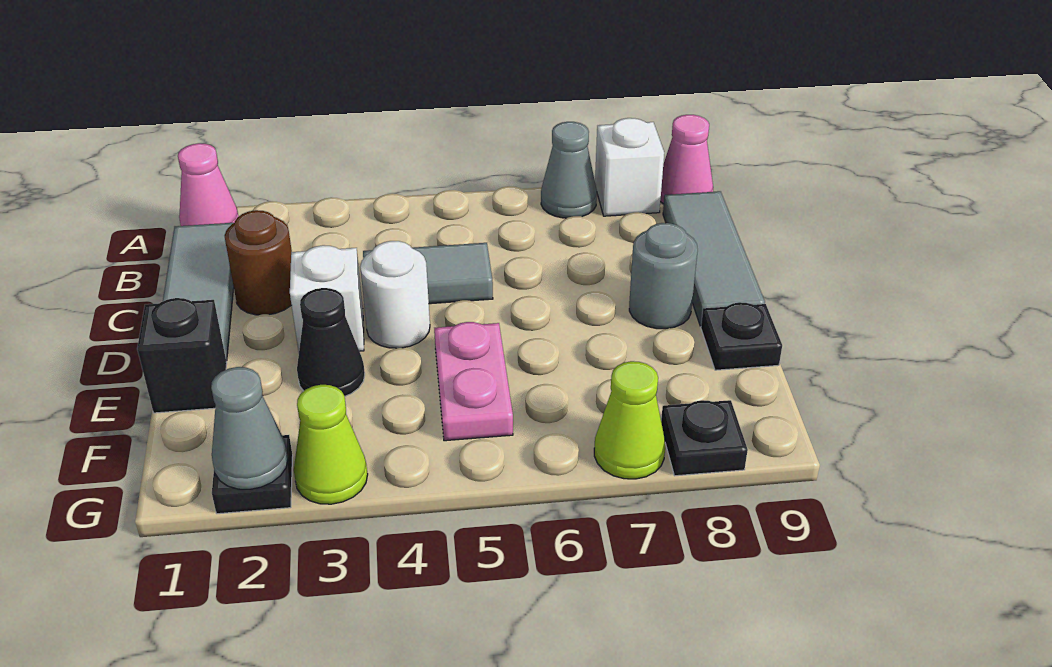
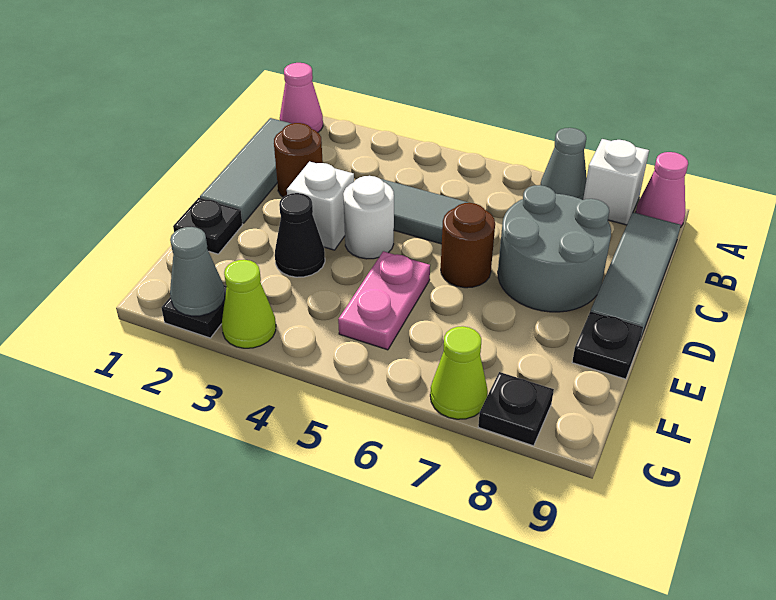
none -> brown 1x1 round brick [441,203,495,288]
grey 1x1 round brick [629,223,698,329] -> grey 2x2 round brick [498,185,611,312]
black 1x1 brick [137,298,227,413] -> black 1x1 plate [173,198,243,254]

